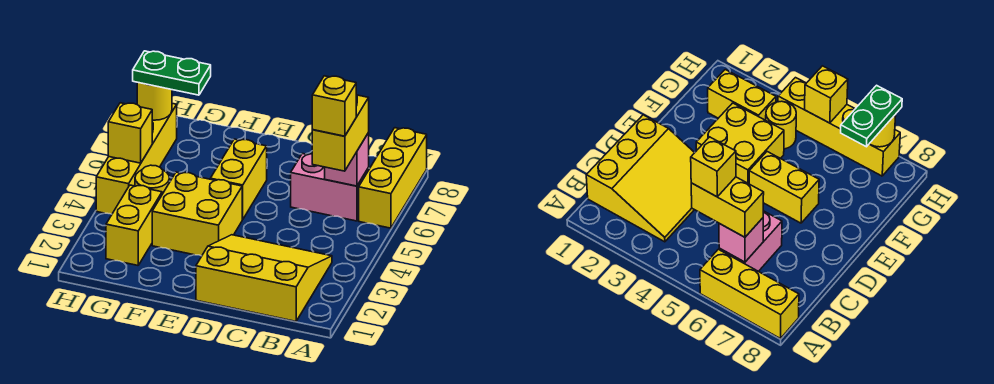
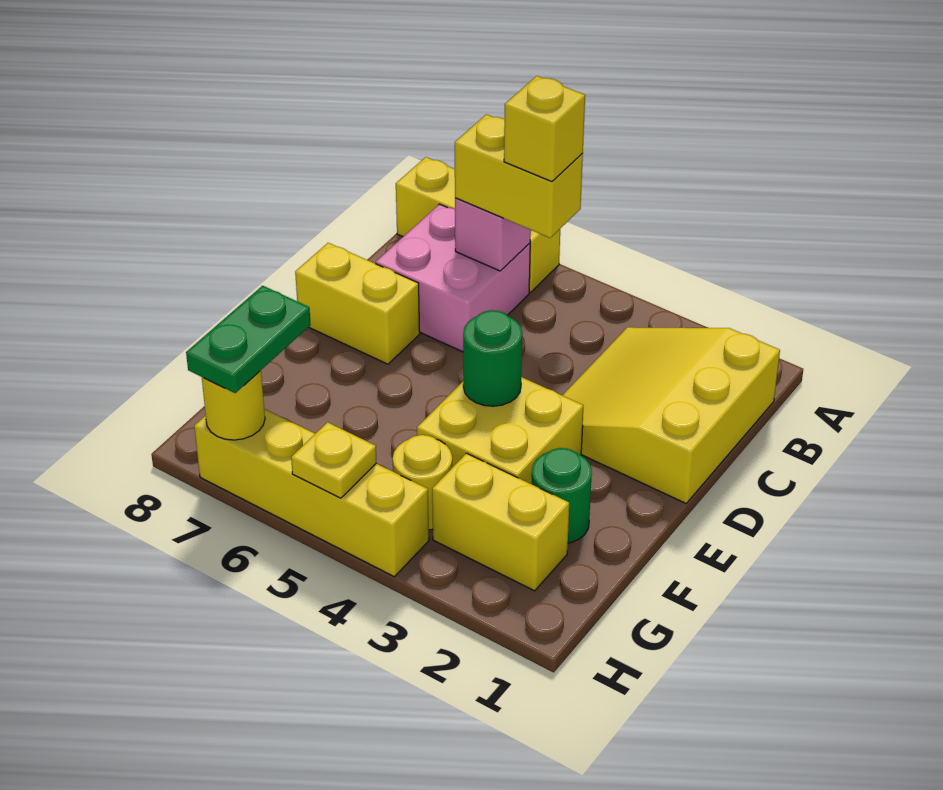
pink 1x2 brick [291,154,369,221] -> pink 2x2 brick [376,204,530,352]
none -> green 1x1 round brick [463,310,522,406]
yellow 1x2 brick [210,139,267,219] -> yellow 1x2 brick moved to [295,243,420,364]
none -> green 1x1 round brick [532,448,592,543]
yellow 1x1 brick [108,103,152,163] -> yellow 1x1 plate [291,422,376,498]

